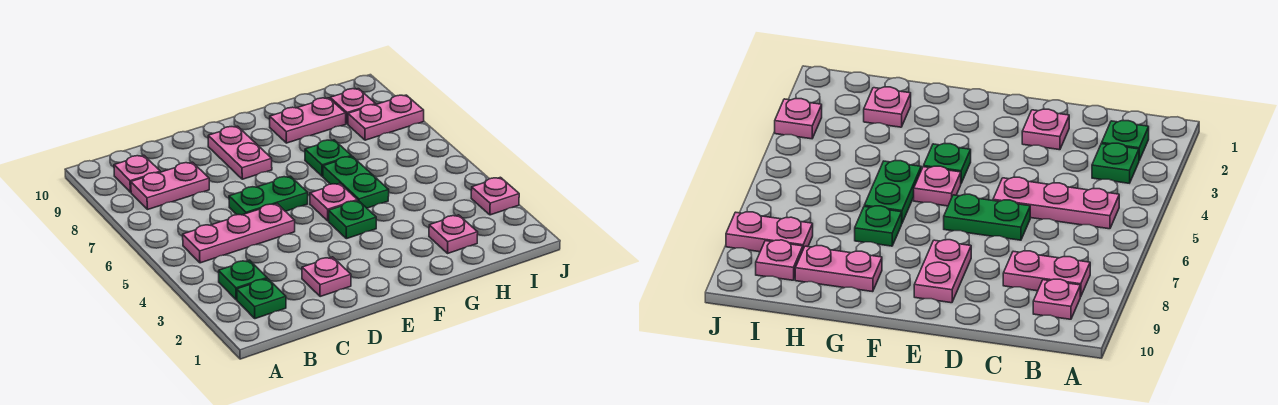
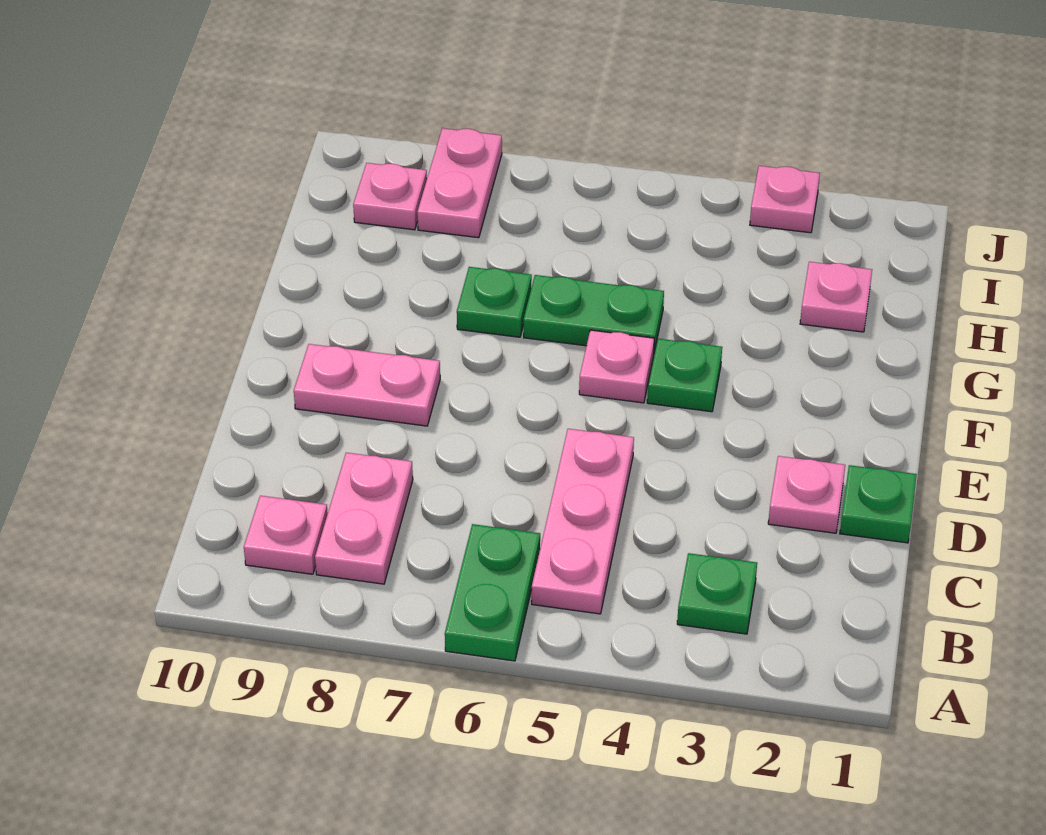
green 1x1 plate [237,279,286,319] -> green 1x1 plate moved to [840,465,917,543]
green 1x2 plate [229,176,308,215] -> green 1x2 plate moved to [445,524,540,661]
pink 1x2 plate [270,98,346,143] -> none

